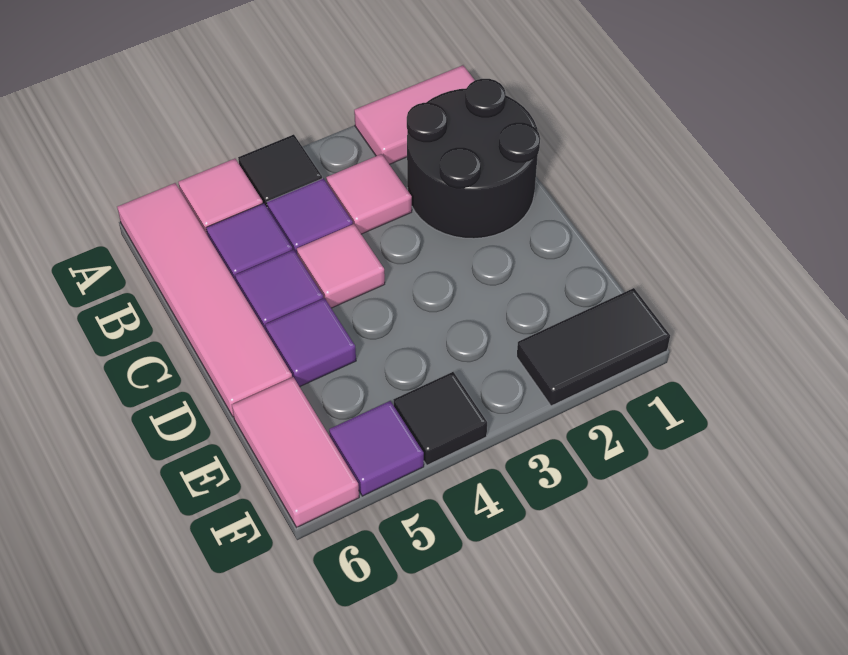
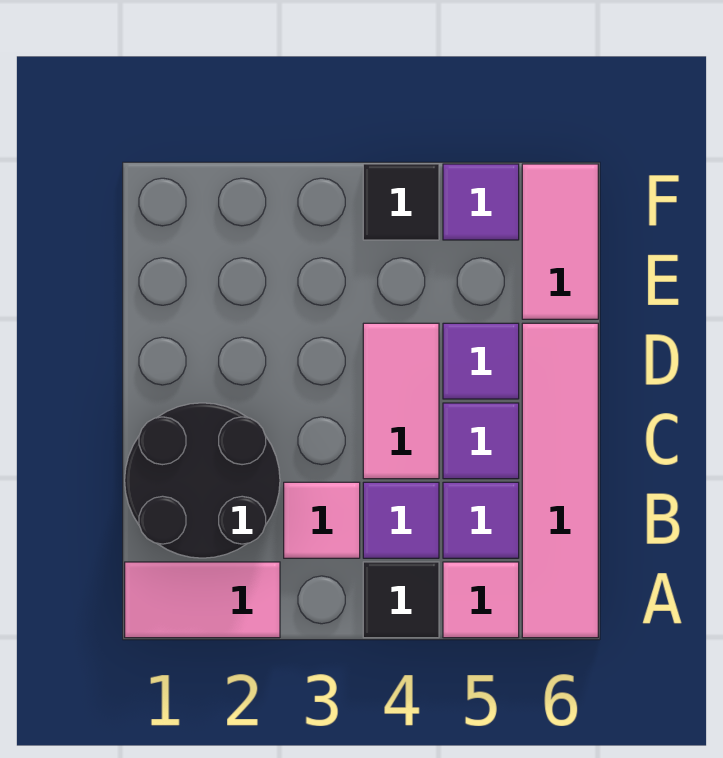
pink 1x1 tile [297,224,385,308] -> pink 1x2 tile [363,323,439,479]
black 1x2 tile [517,288,670,406] -> none

